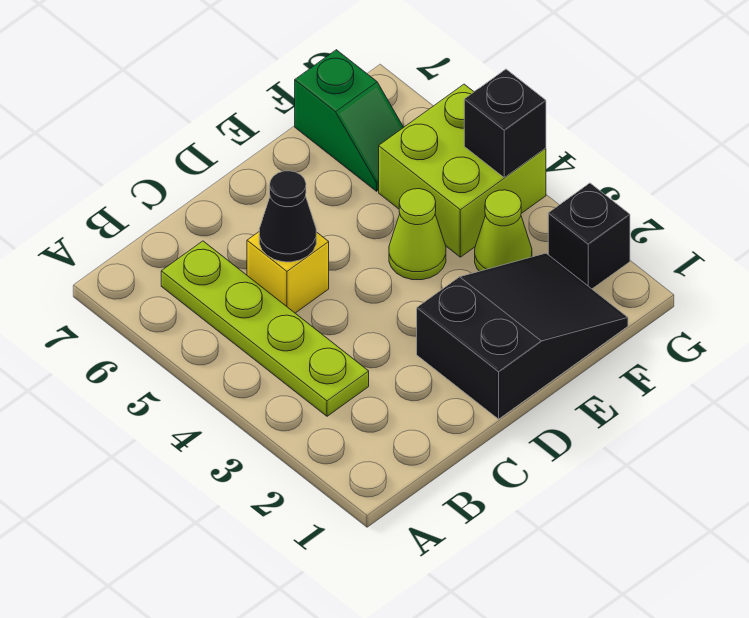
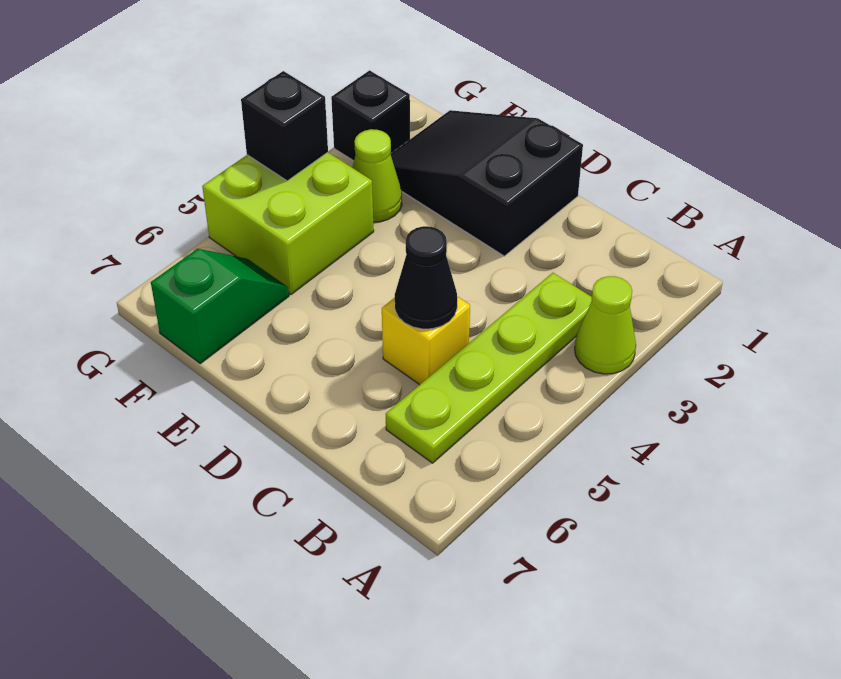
lime 1x1 cone [389,189,446,280] -> lime 1x1 cone moved to [575,276,636,374]

